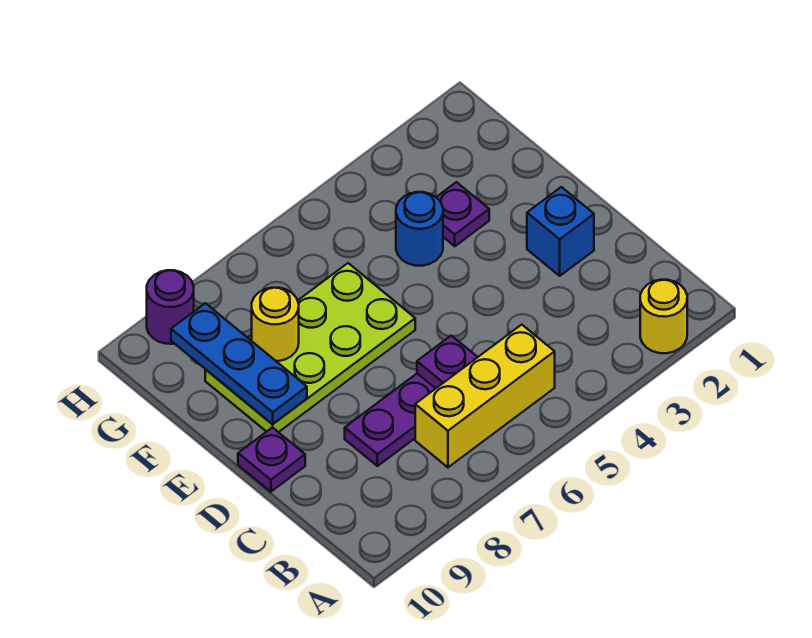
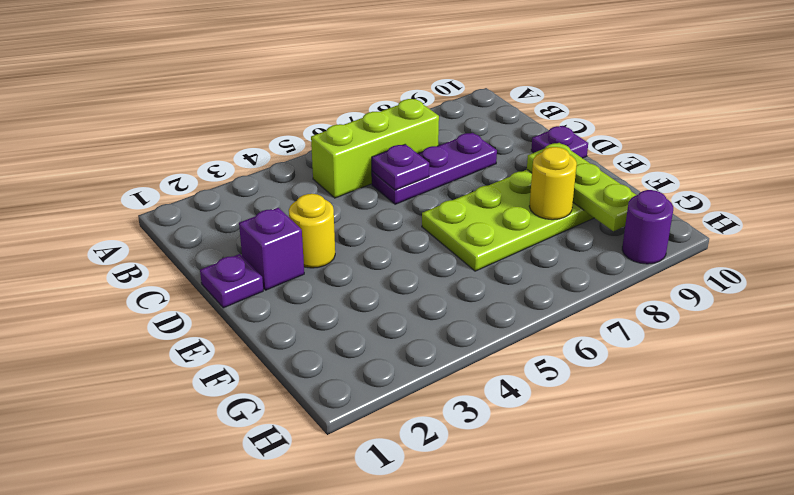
yellow 1x1 round brick [640,280,687,353] -> yellow 1x1 round brick moved to [289,194,335,268]
yellow 1x3 brick [415,325,555,467] -> lime 1x3 brick [311,99,439,198]
blue 1x1 brick [527,187,594,276] -> purple 1x1 brick [239,208,304,290]
blue 1x3 plate [171,303,307,424] -> lime 1x3 plate [527,143,636,231]
purple 1x1 plate [436,182,489,246] -> purple 1x1 plate moved to [200,254,263,308]
blue 1x1 round brick [396,192,443,266] -> none

